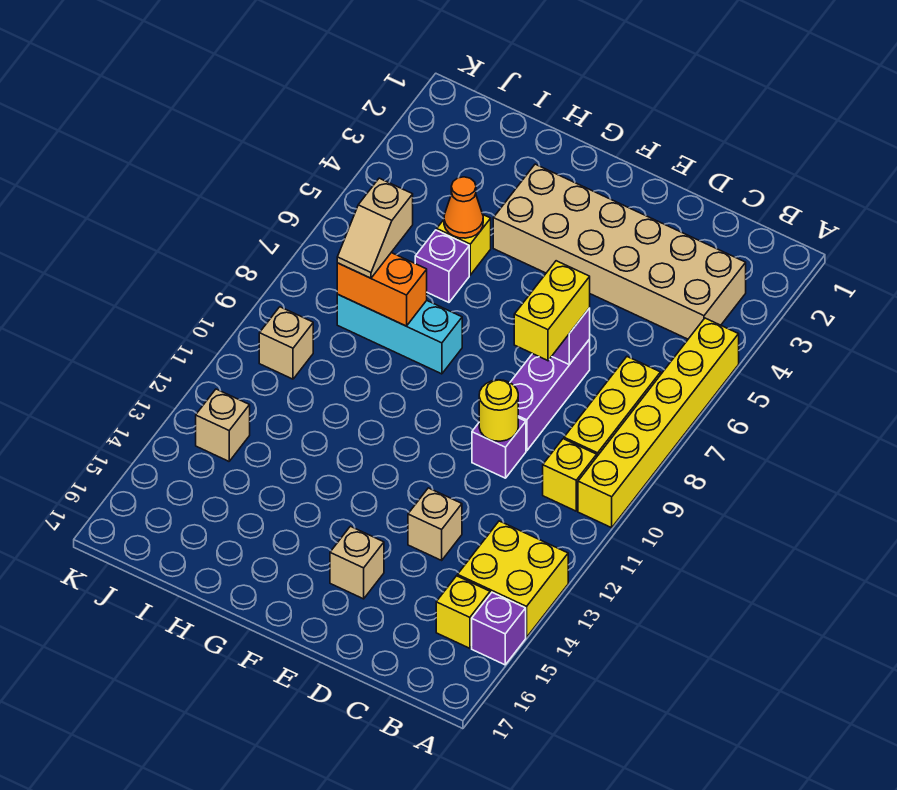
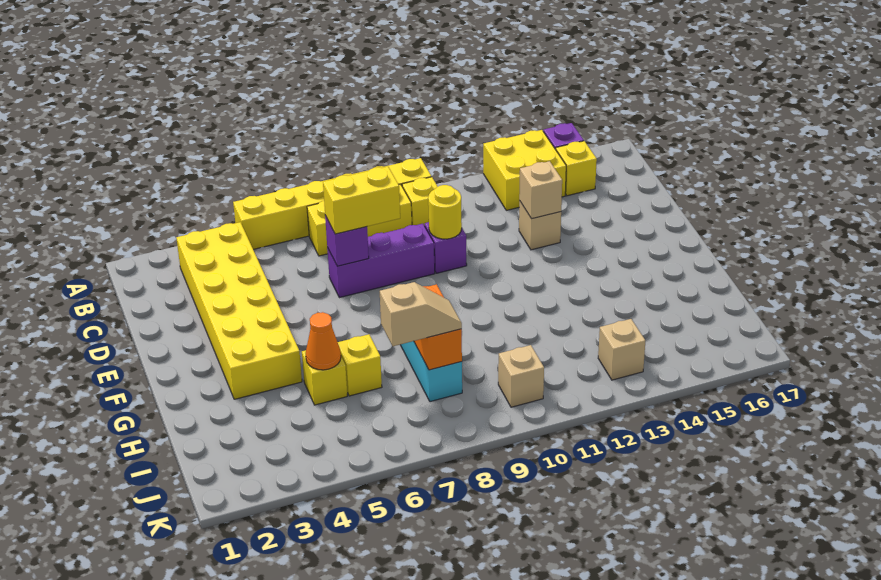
tan 2x6 brick [493,164,746,339] -> yellow 2x6 brick [176,222,302,399]
tan 1x1 brick [330,526,384,599] -> tan 1x1 brick moved to [519,161,562,219]
purple 1x1 brick [415,230,469,302] -> yellow 1x1 brick [338,334,382,396]

